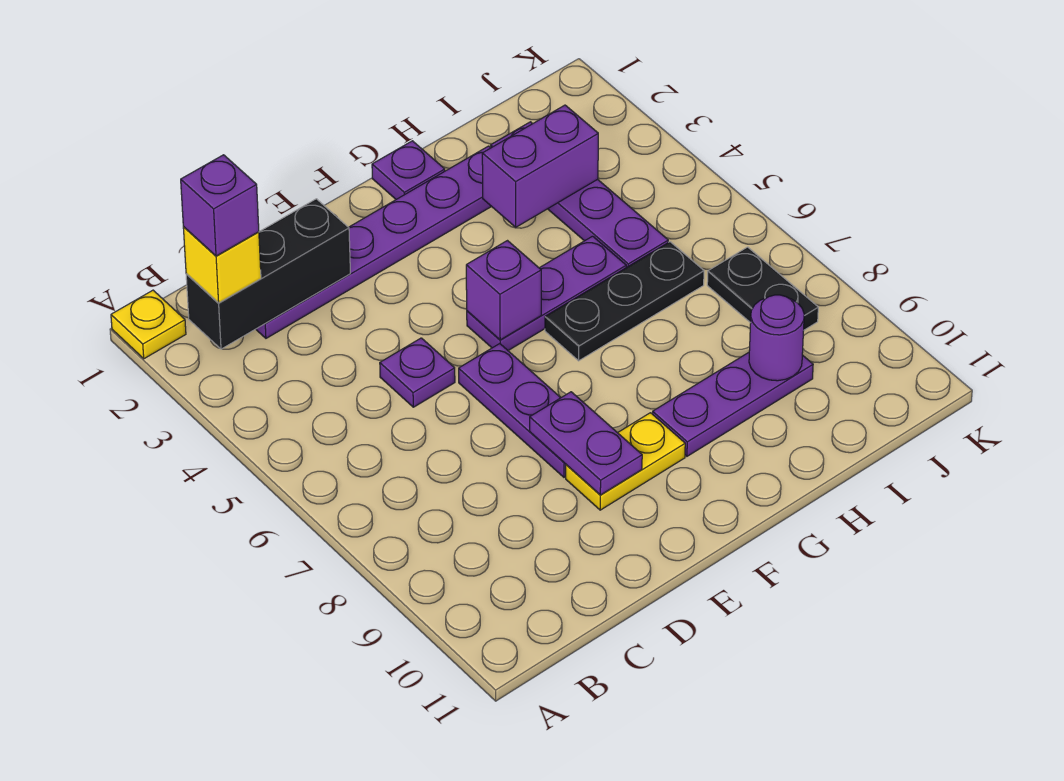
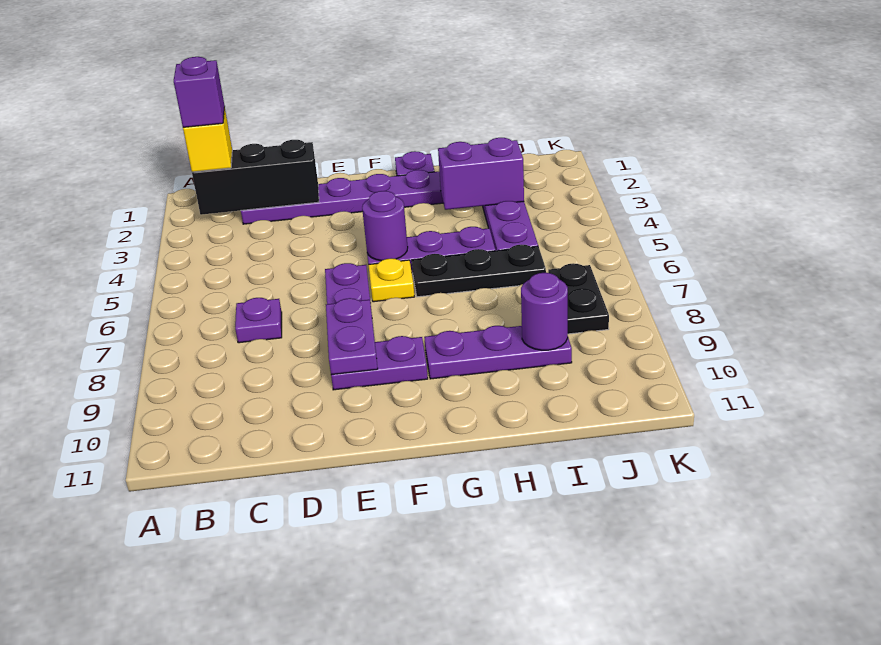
yellow 1x1 plate [111,290,186,359] -> yellow 1x1 plate moved to [368,258,414,302]
purple 1x1 plate [380,338,455,407] -> purple 1x1 plate moved to [235,298,282,343]
yellow 1x2 plate [566,413,685,510] -> purple 1x2 plate [331,336,428,390]
purple 1x1 brick [466,241,541,340] -> purple 1x1 round brick [362,191,408,261]

